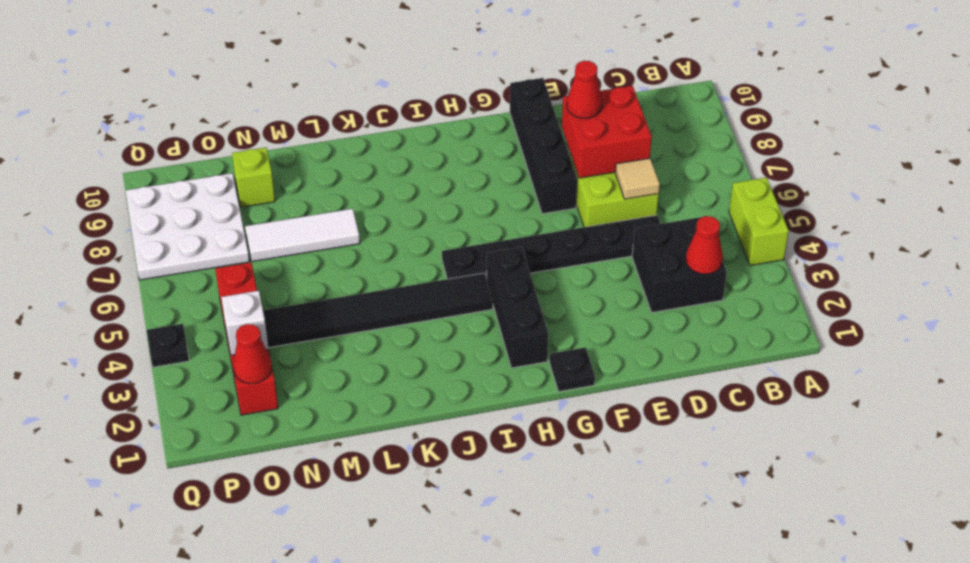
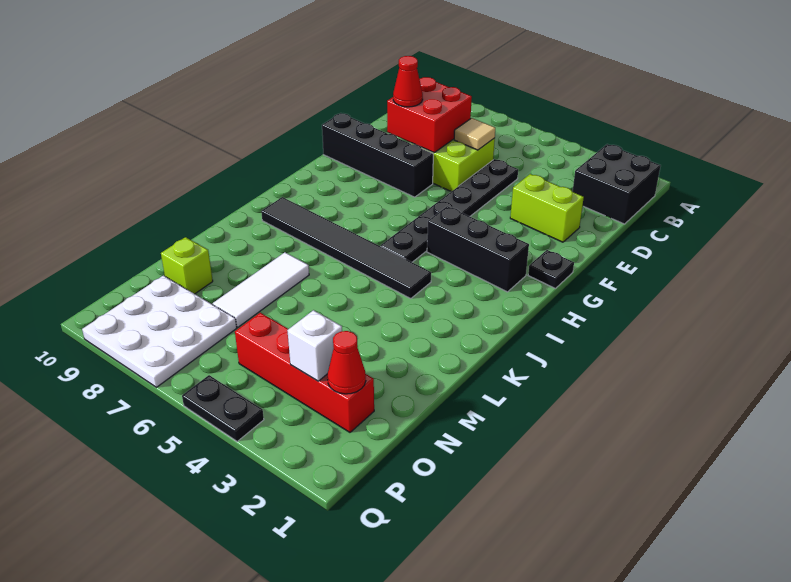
lime 1x2 brick [729,178,789,266] -> lime 1x2 brick moved to [510,174,584,242]
black 2x2 brick [632,217,727,312] -> black 2x2 brick moved to [573,144,661,224]
red 1x1 cone [686,216,723,274] -> none
black 1x6 tile [263,273,493,348] -> black 1x6 tile turned to [261,197,431,299]
black 1x1 plate [147,324,189,367] -> black 1x2 plate [182,375,264,442]

